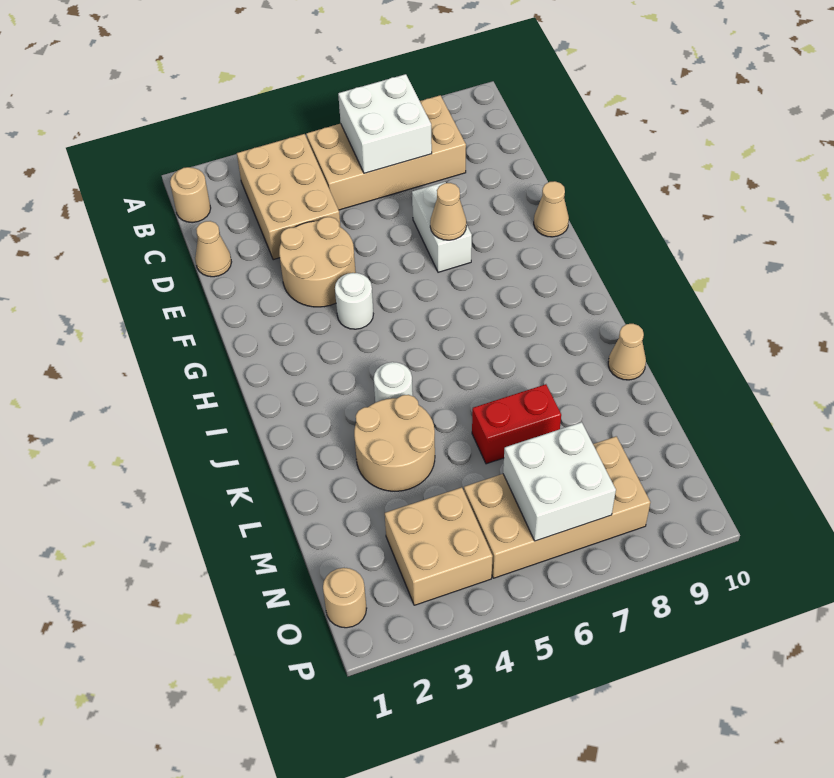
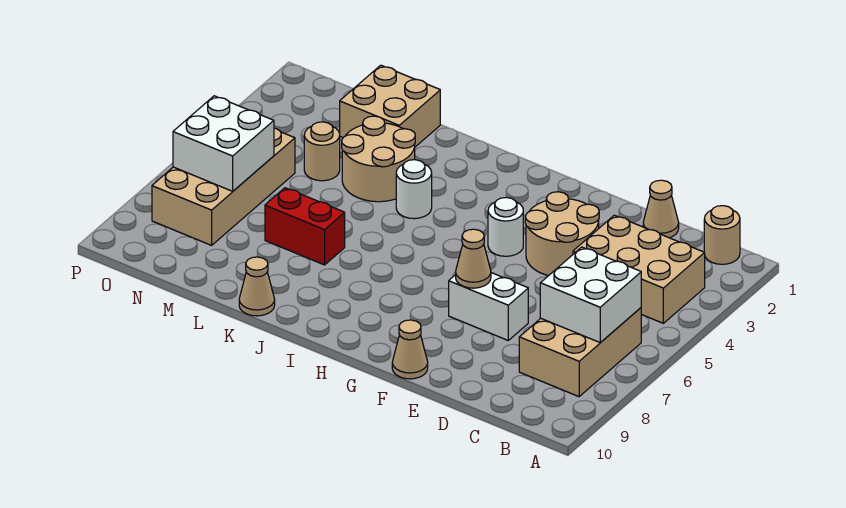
tan 2x4 brick [306,95,466,210] -> tan 2x3 brick [519,308,641,397]
red 1x2 brick [472,384,561,464] -> red 1x2 brick turned to [265,188,345,265]
tan 2x2 brick [385,487,493,605] -> tan 2x2 brick moved to [340,65,440,147]
tan 1x1 round brick [323,568,367,628] -> tan 1x1 round brick moved to [304,122,340,181]

